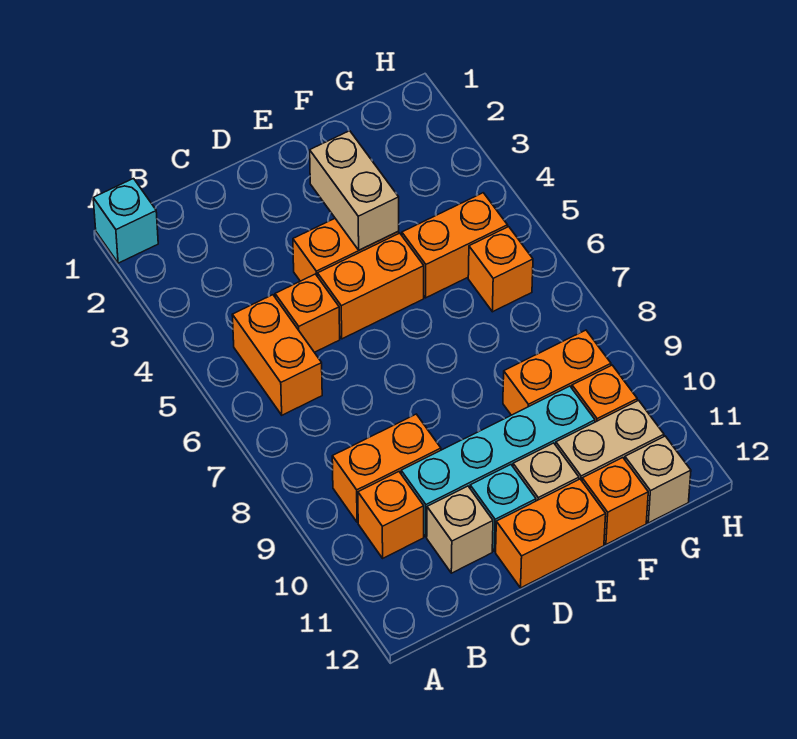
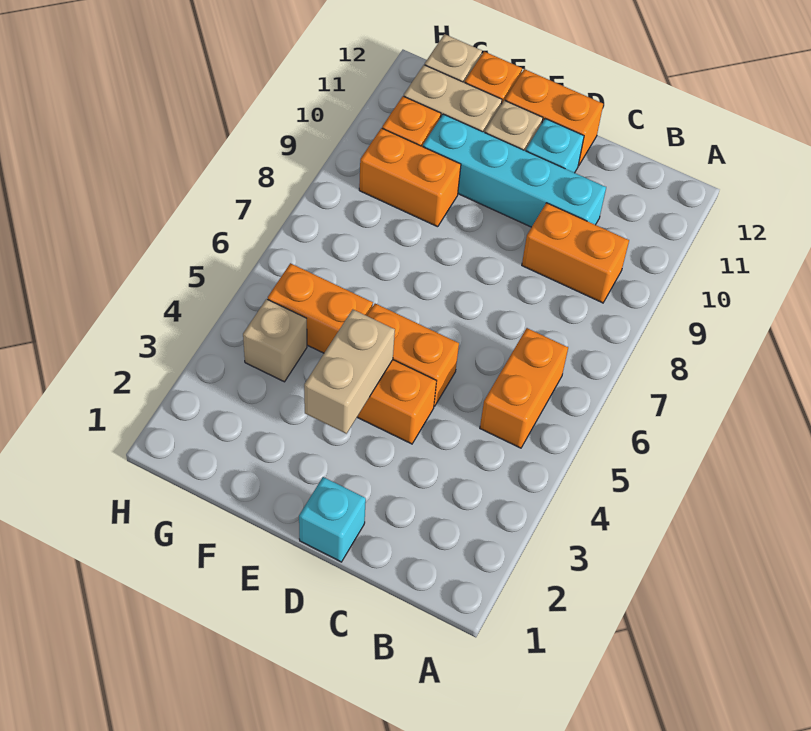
cyan 1x1 brick [93,179,158,263] -> cyan 1x1 brick moved to [299,477,366,562]
orange 1x1 brick [358,472,424,558] -> none
orange 1x1 brick [275,274,340,352] -> none
tan 1x1 brick [427,486,493,573] -> tan 1x1 brick moved to [243,299,307,382]
orange 1x1 brick [468,227,533,312] -> none

